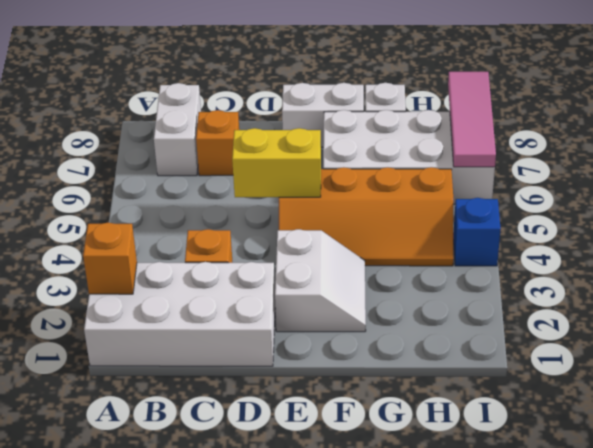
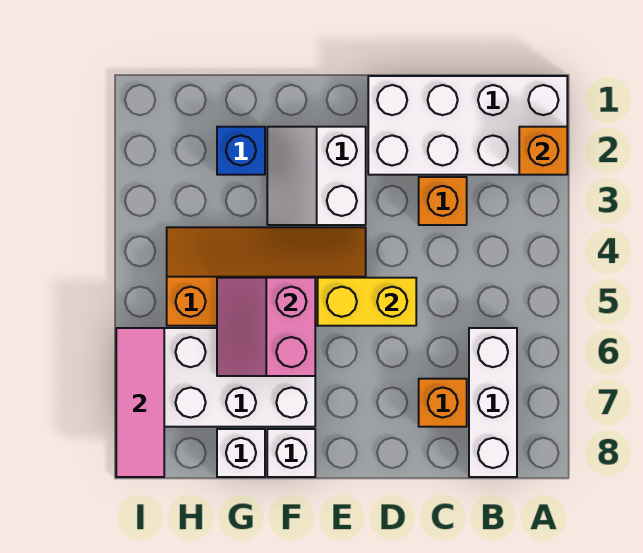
white 1x2 brick [154,83,201,176] -> white 1x3 brick [469,328,517,477]
white 1x2 brick [282,83,364,147] -> white 1x1 brick [267,429,315,477]
none -> pink 2x2 slope [217,278,315,376]
blue 1x1 brick [453,198,501,266] -> blue 1x1 brick moved to [217,127,265,175]

